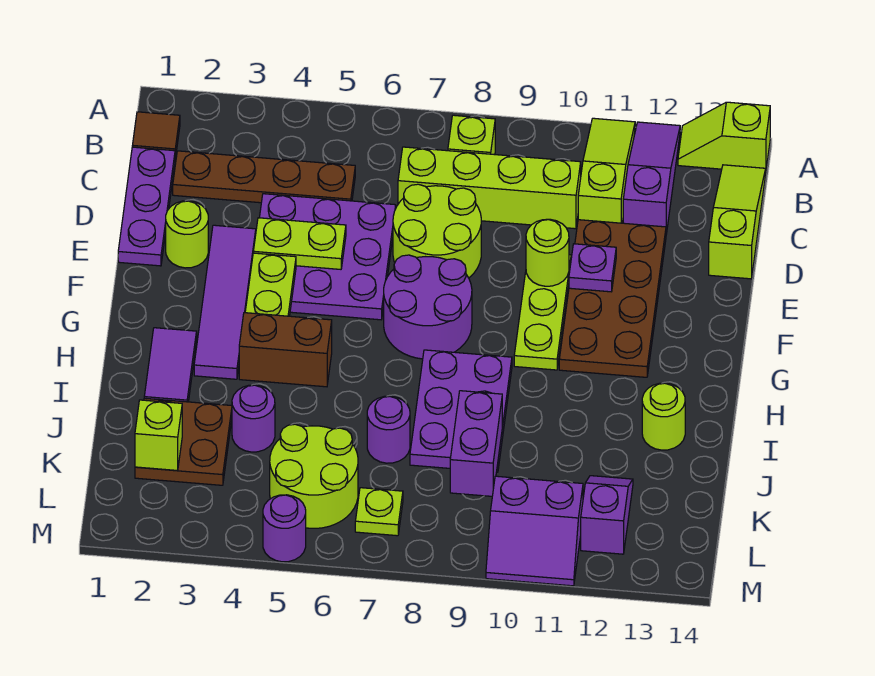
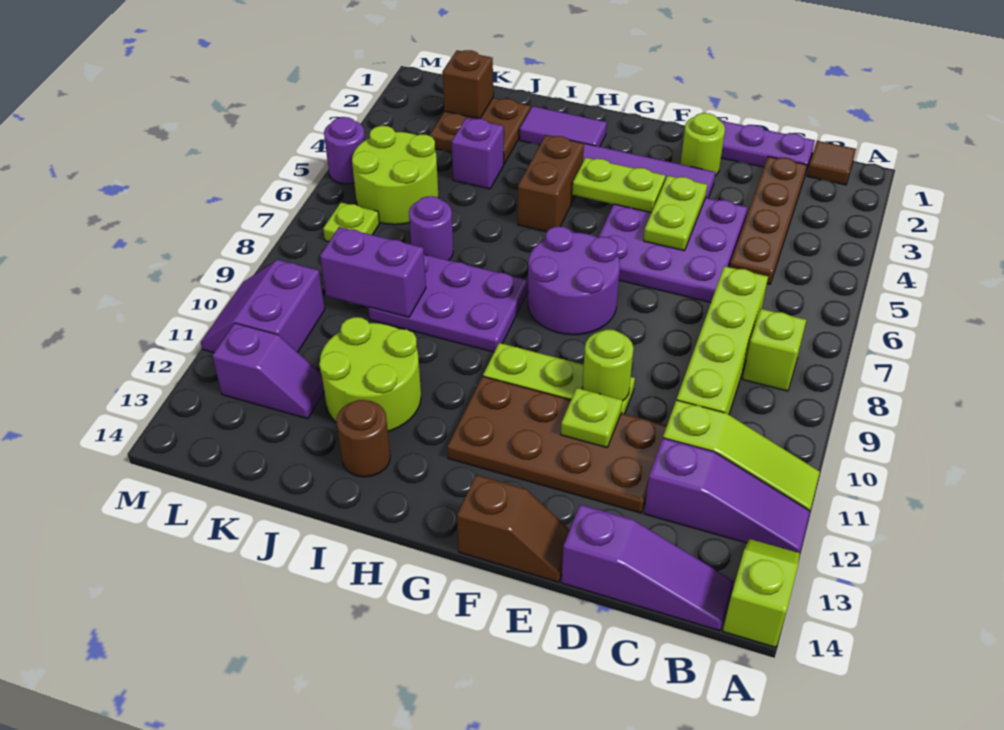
lime 1x3 slope [709,165,766,279] -> purple 1x3 slope [561,505,734,631]
lime 2x2 round brick [393,184,481,278] -> lime 2x2 round brick moved to [319,317,421,431]
purple 1x1 plate [569,244,616,292] -> lime 1x1 plate [561,388,622,447]
none -> brown 1x2 slope [457,475,569,582]
lime 1x1 round brick [642,383,685,450] -> brown 1x1 round brick [337,400,390,477]
purple 1x1 round brick [232,385,275,452] -> purple 1x1 brick [452,118,504,189]
lime 1x1 brick [135,400,182,470] -> brown 1x1 brick [443,50,493,119]

